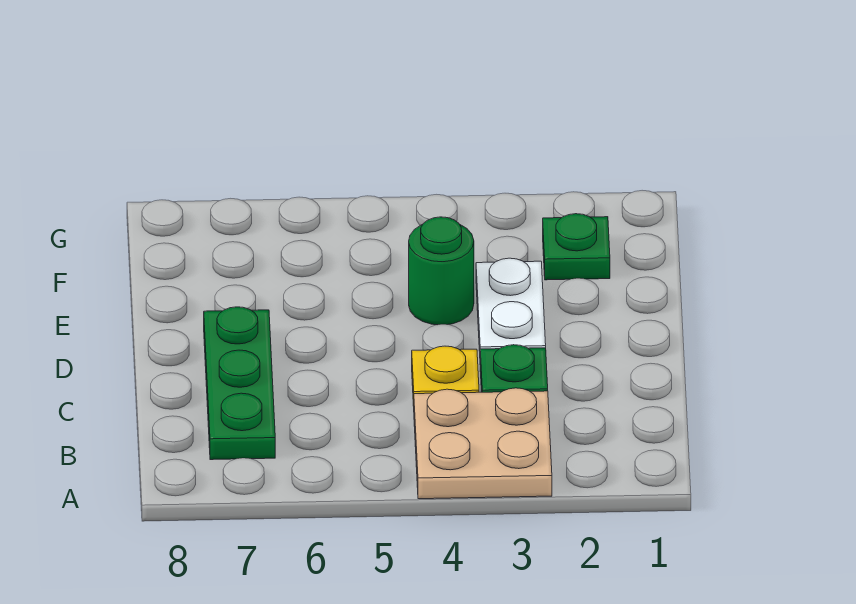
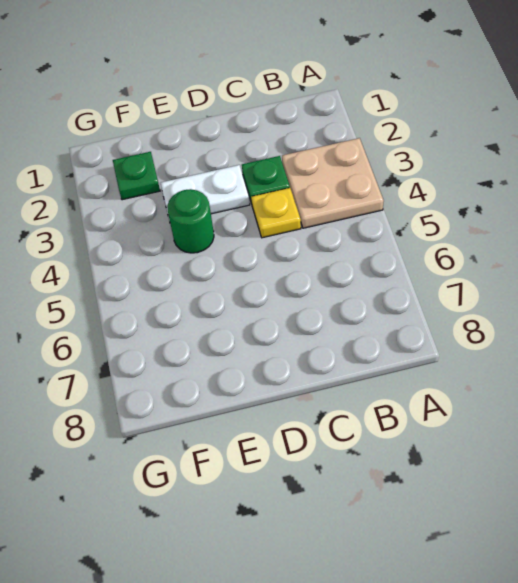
green 1x3 plate [204,307,275,460] -> none

